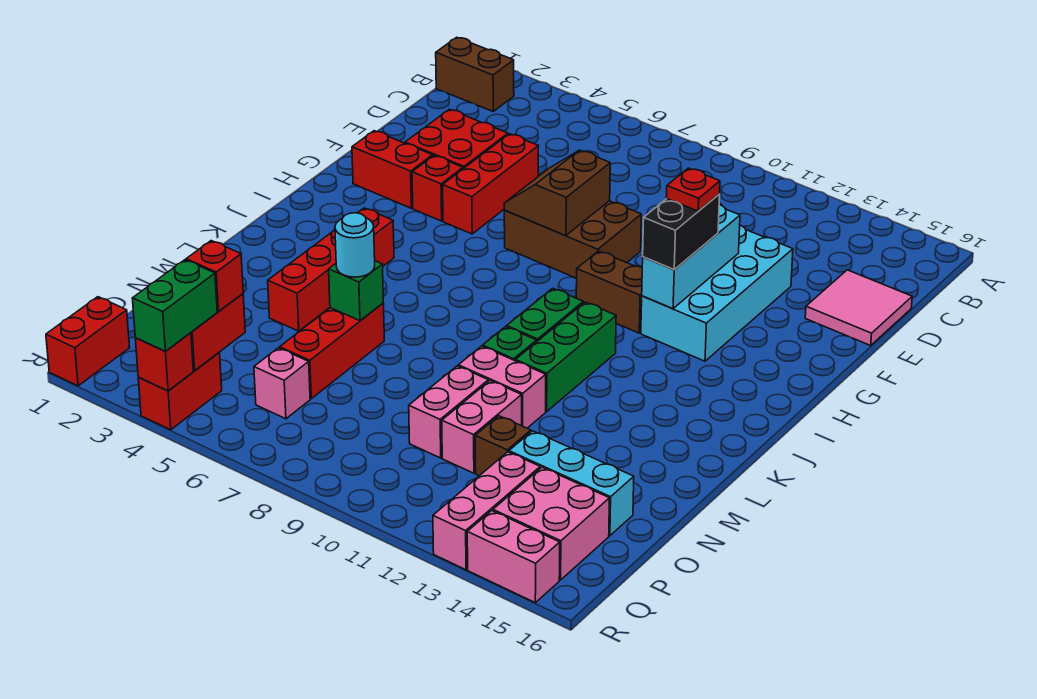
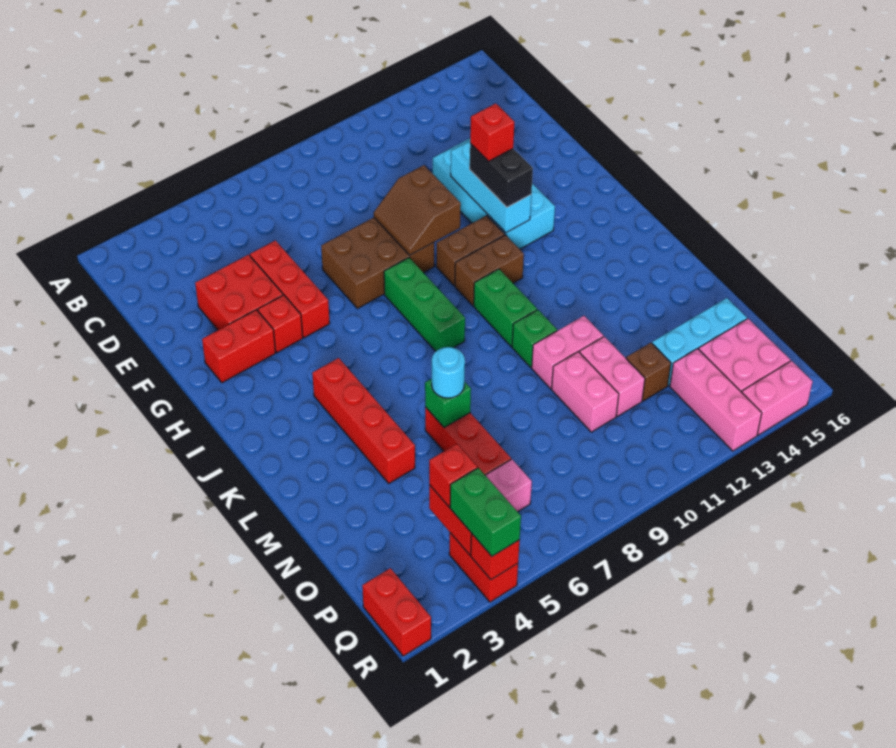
brown 1x2 brick [436,37,514,111] -> brown 1x2 brick moved to [455,235,524,305]
pink 2x2 tile [805,270,912,345] -> none
brown 2x2 slope [504,150,610,235] -> brown 2x2 slope moved to [374,165,461,255]
red 1x1 plate [666,168,720,211] -> red 1x1 brick [470,103,514,161]
green 1x3 brick [515,302,616,412] -> green 1x3 brick moved to [384,258,465,351]

